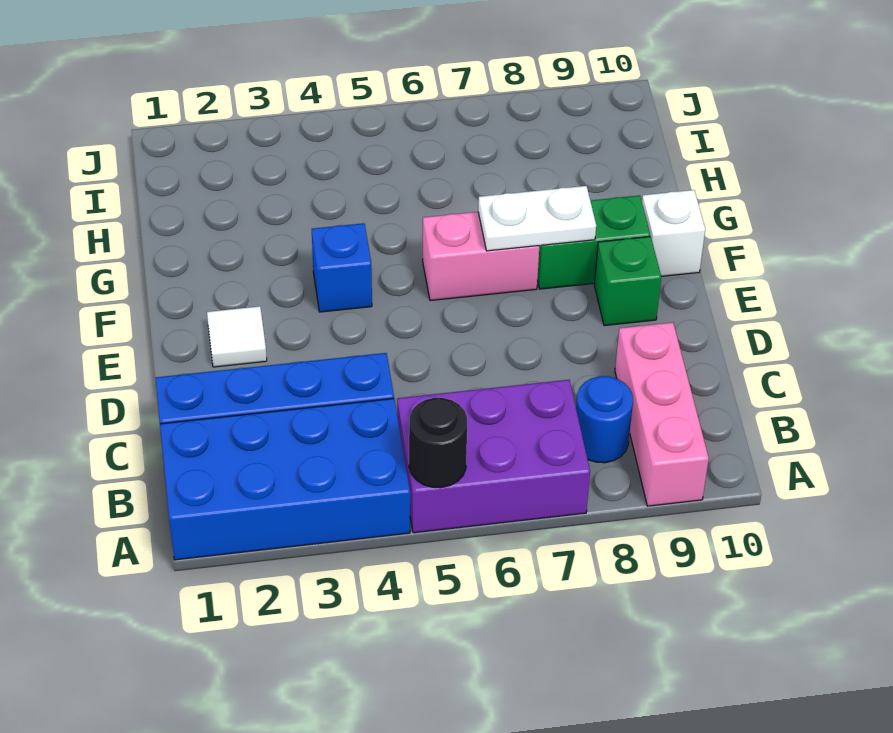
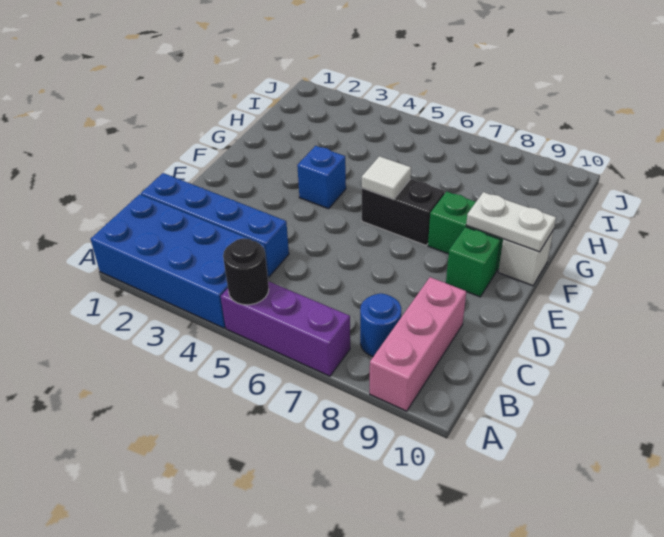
purple 2x3 brick [397,380,590,533] -> purple 1x3 brick [221,281,350,376]
white 1x1 tile [207,306,267,367] -> white 1x1 tile moved to [362,156,411,199]
pink 1x2 brick [423,212,539,301] -> black 1x2 brick [362,179,445,245]
white 1x2 plate [478,186,596,251] -> white 1x2 plate moved to [466,192,556,252]

